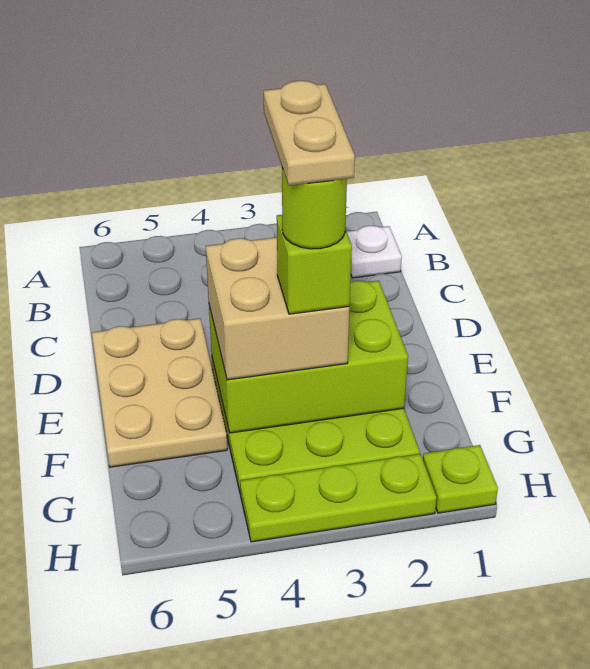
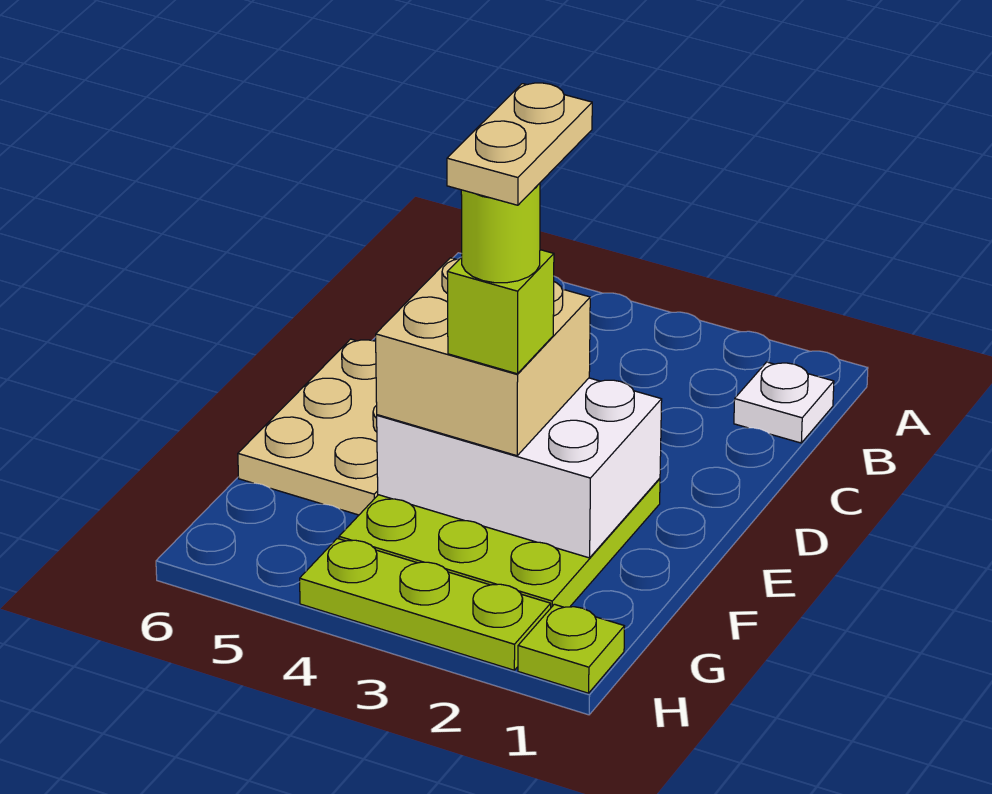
lime 2x3 brick [209,281,408,433] -> white 2x3 brick [377,378,662,558]

